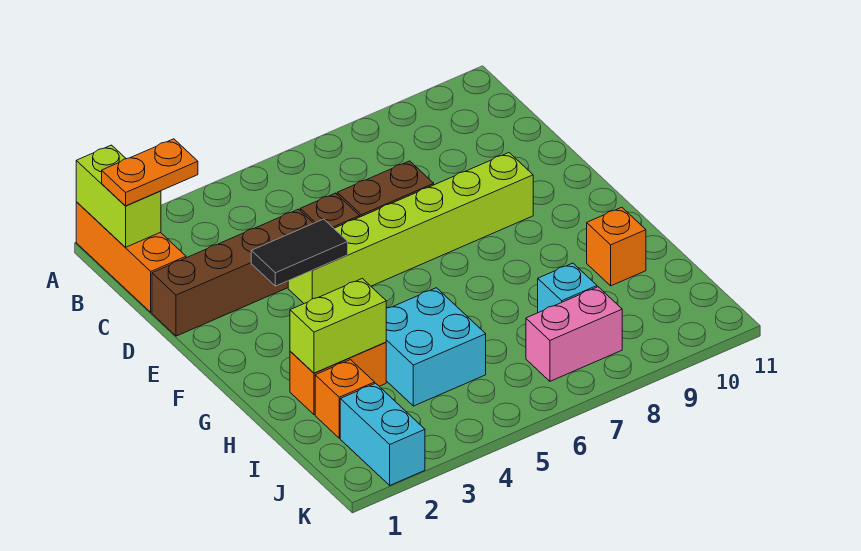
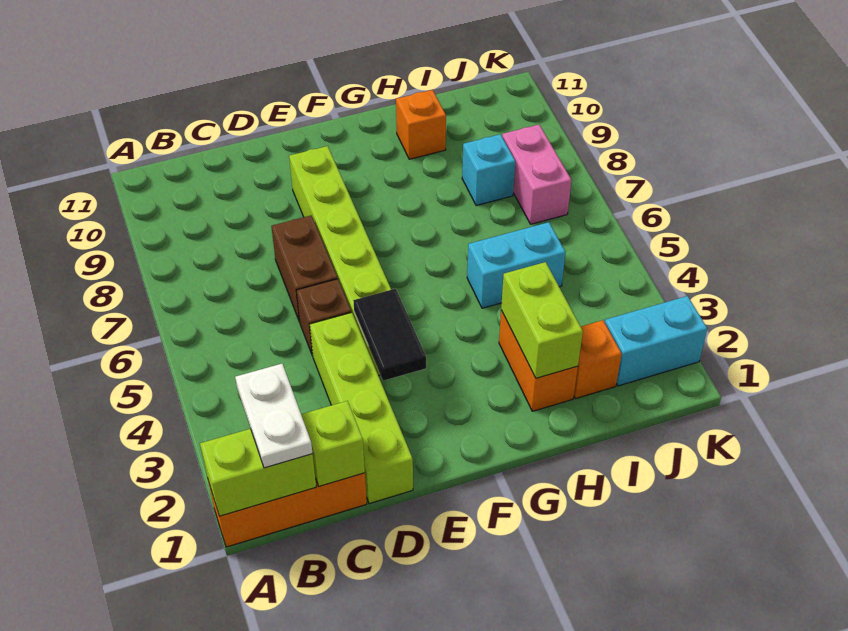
orange 1x2 plate [102,139,198,206] -> white 1x2 plate [235,364,313,468]
none -> lime 1x1 brick [301,401,365,486]
brown 1x4 brick [152,209,313,336] -> lime 1x4 brick [310,312,413,504]
cyan 2x2 brick [386,288,486,406] -> cyan 1x2 brick [467,222,566,308]

